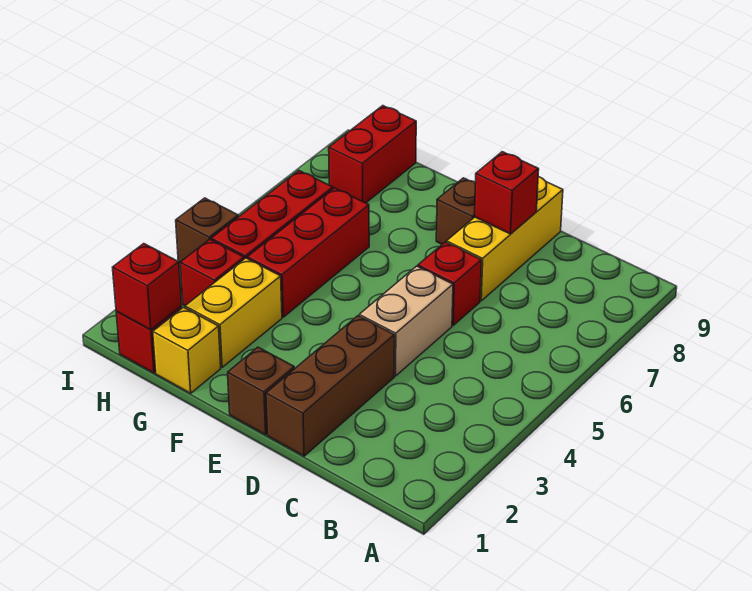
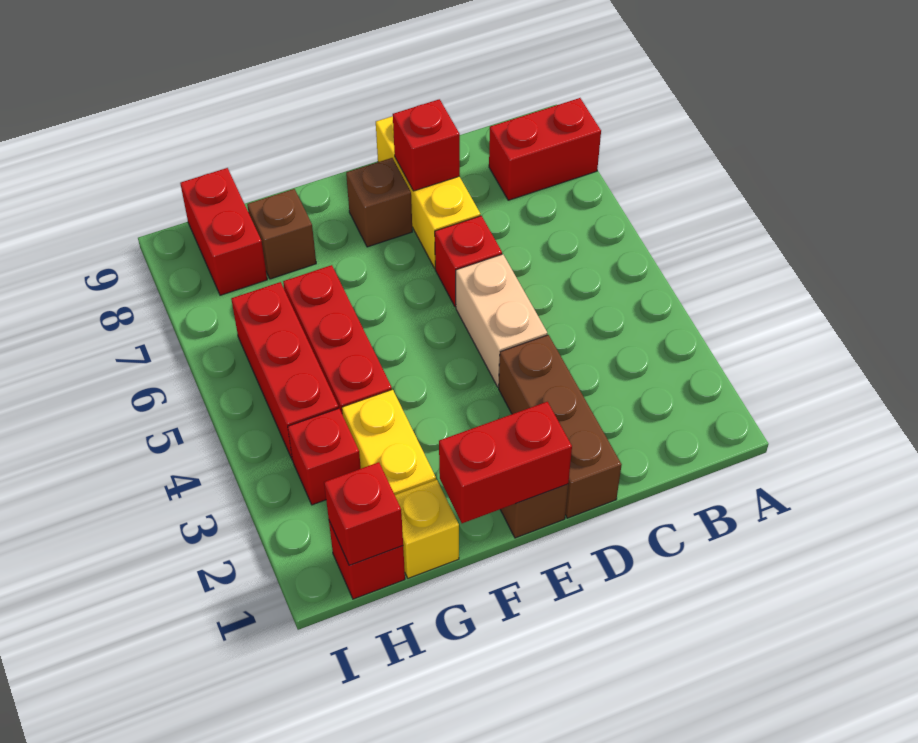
none -> red 1x2 brick [489,98,601,200]
none -> red 1x2 brick [439,402,572,523]
brown 1x1 brick [176,198,238,263] -> brown 1x1 brick moved to [247,189,316,279]

